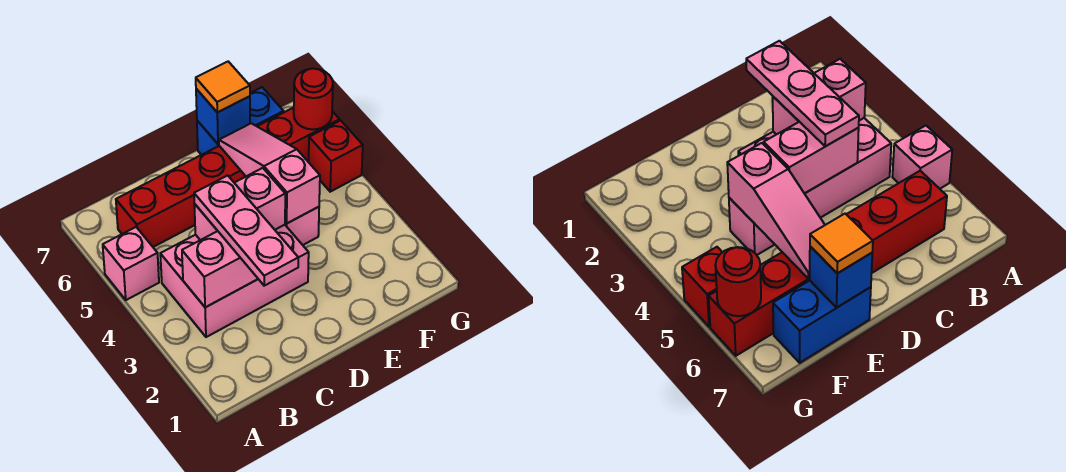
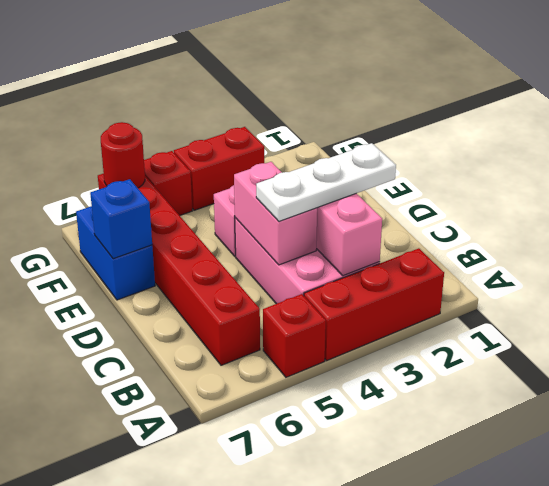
none -> red 1x3 brick [304,248,444,361]
pink 1x1 brick [103,227,159,300] -> red 1x1 brick [263,294,326,377]
pink 1x3 plate [194,175,298,286] -> white 1x3 plate [256,143,396,222]
pink 1x3 slope [219,123,320,223] -> none
orange 1x1 tile [196,62,250,112] -> none
none -> red 1x2 brick [174,127,264,210]

